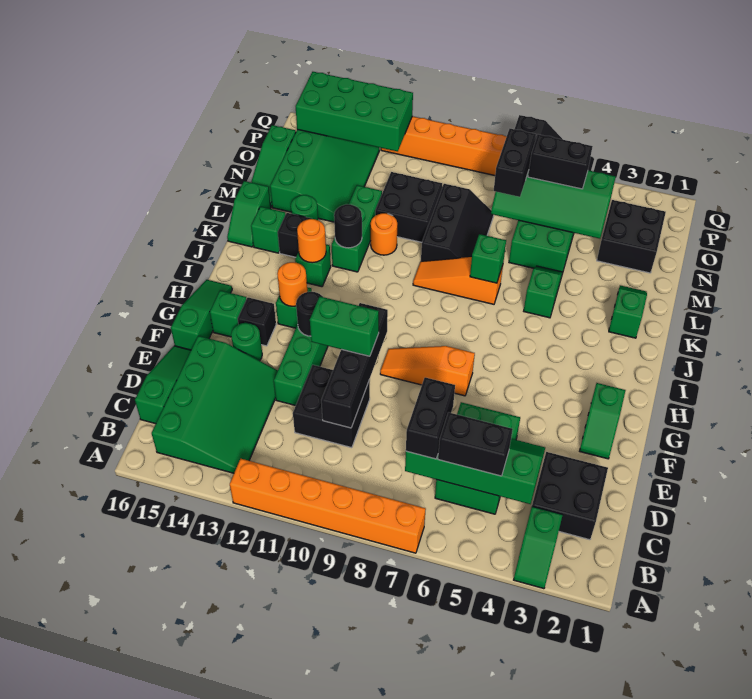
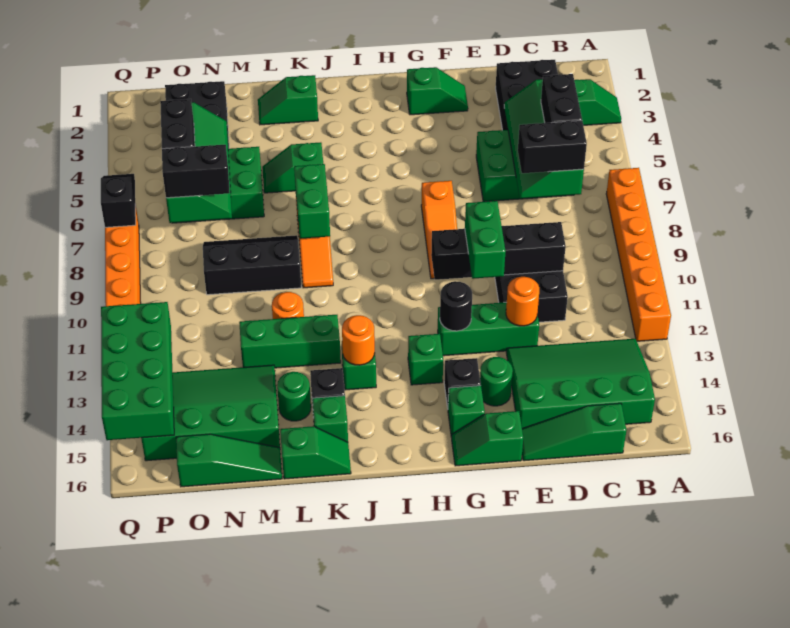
green 1x3 slope [171,280,232,350] -> green 1x2 slope [452,411,523,466]
orange 1x1 round brick [277,262,307,306] -> orange 1x1 round brick moved to [506,277,539,326]
green 1x1 brick [470,234,506,283] -> green 1x2 brick [294,164,330,239]
black 1x1 round brick [334,204,362,248] -> none
black 2x2 brick [375,172,442,242] -> none

